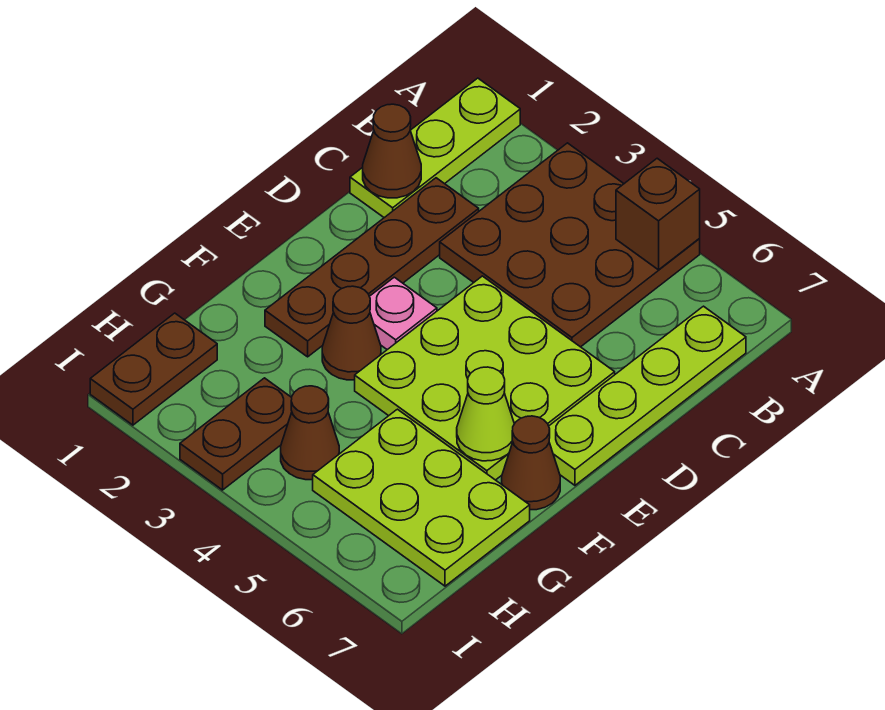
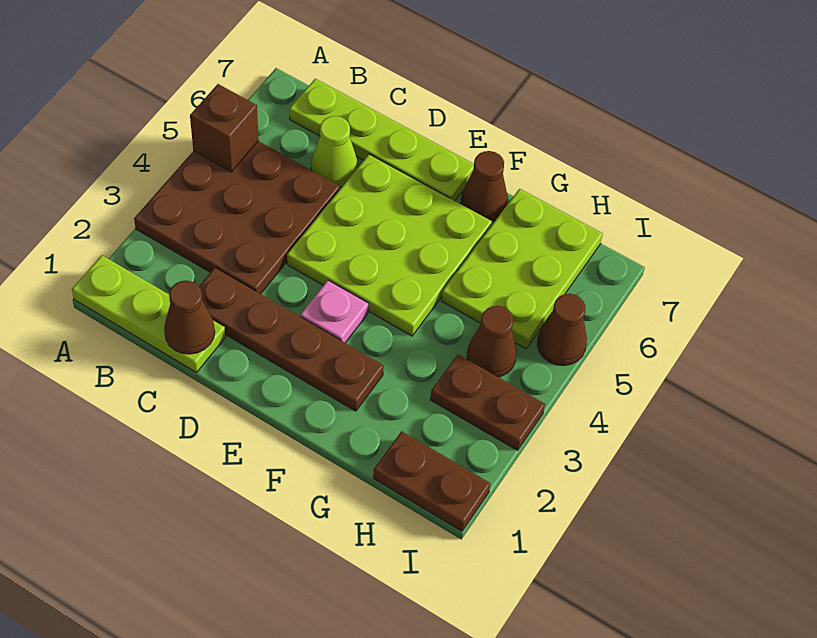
brown 1x1 cone [322,286,381,380] -> brown 1x1 cone moved to [537,294,587,366]
lime 1x1 cone [457,367,514,461] -> lime 1x1 cone moved to [311,116,358,187]

